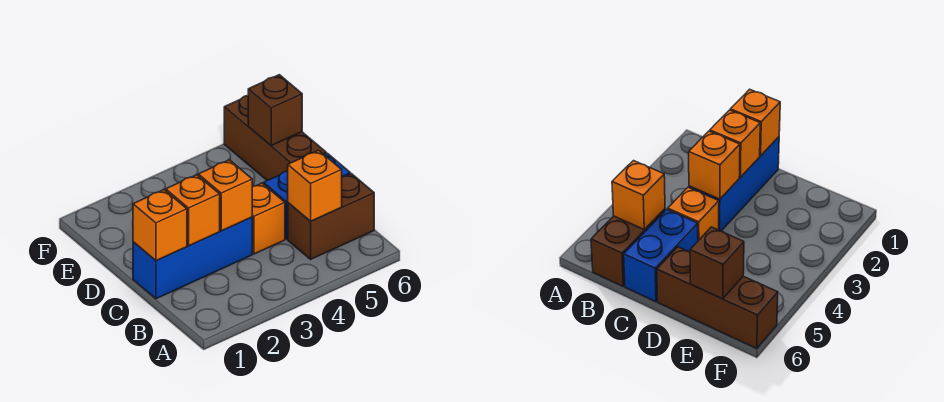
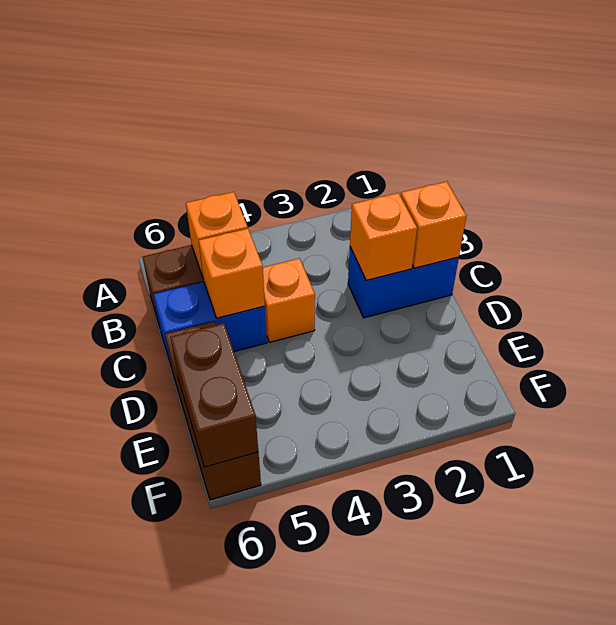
blue 1x3 brick [133,217,252,299] -> blue 1x2 brick [348,247,459,318]
orange 1x1 brick [198,160,252,231] -> orange 1x1 brick moved to [199,229,265,318]
brown 1x1 brick [248,75,302,146] -> brown 1x2 brick [170,323,258,467]

